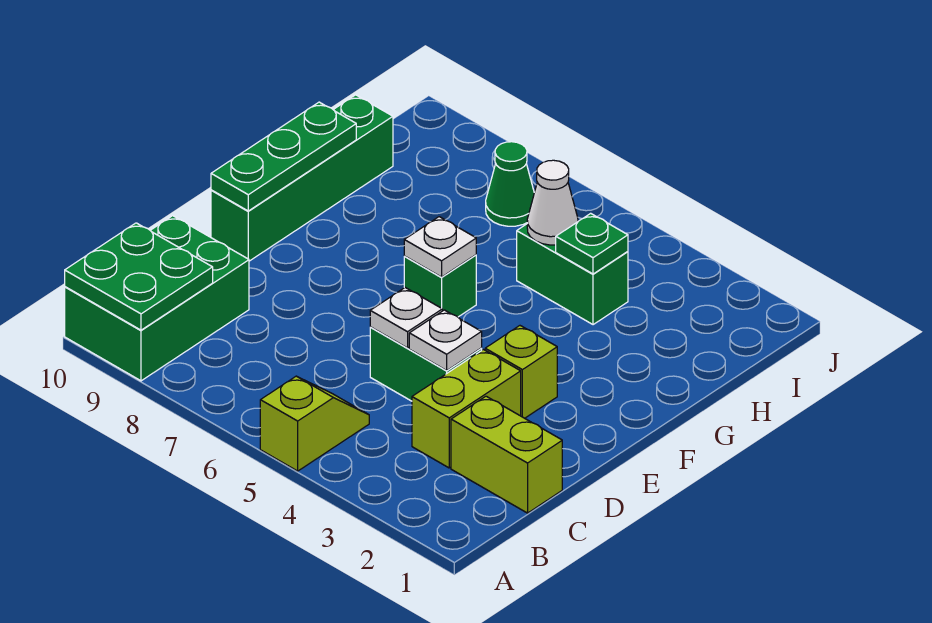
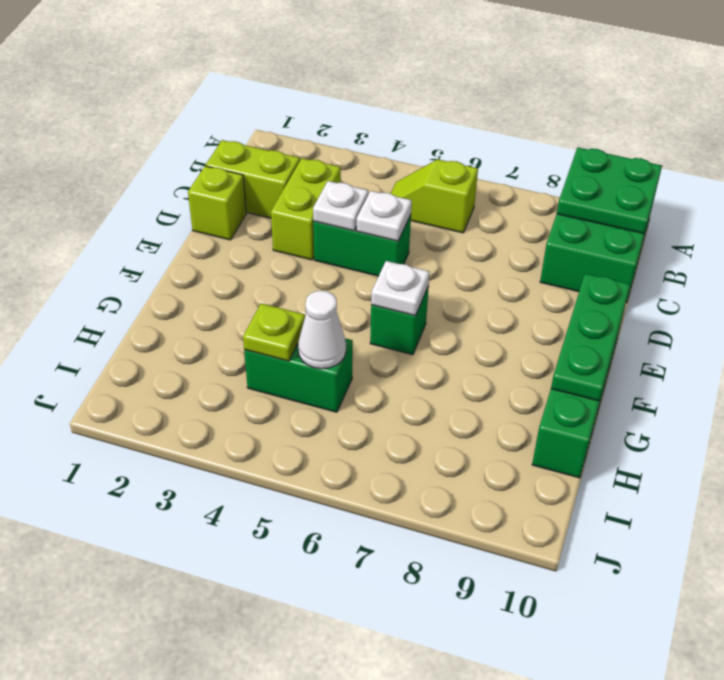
lime 1x2 slope [260,376,369,471] -> lime 1x2 slope turned to [390,159,478,233]
lime 1x1 brick [485,326,557,418] -> lime 1x1 brick moved to [188,166,246,240]
green 1x1 plate [556,213,628,274] -> lime 1x1 plate [243,303,305,361]
green 1x1 cone [486,142,534,226] -> none

